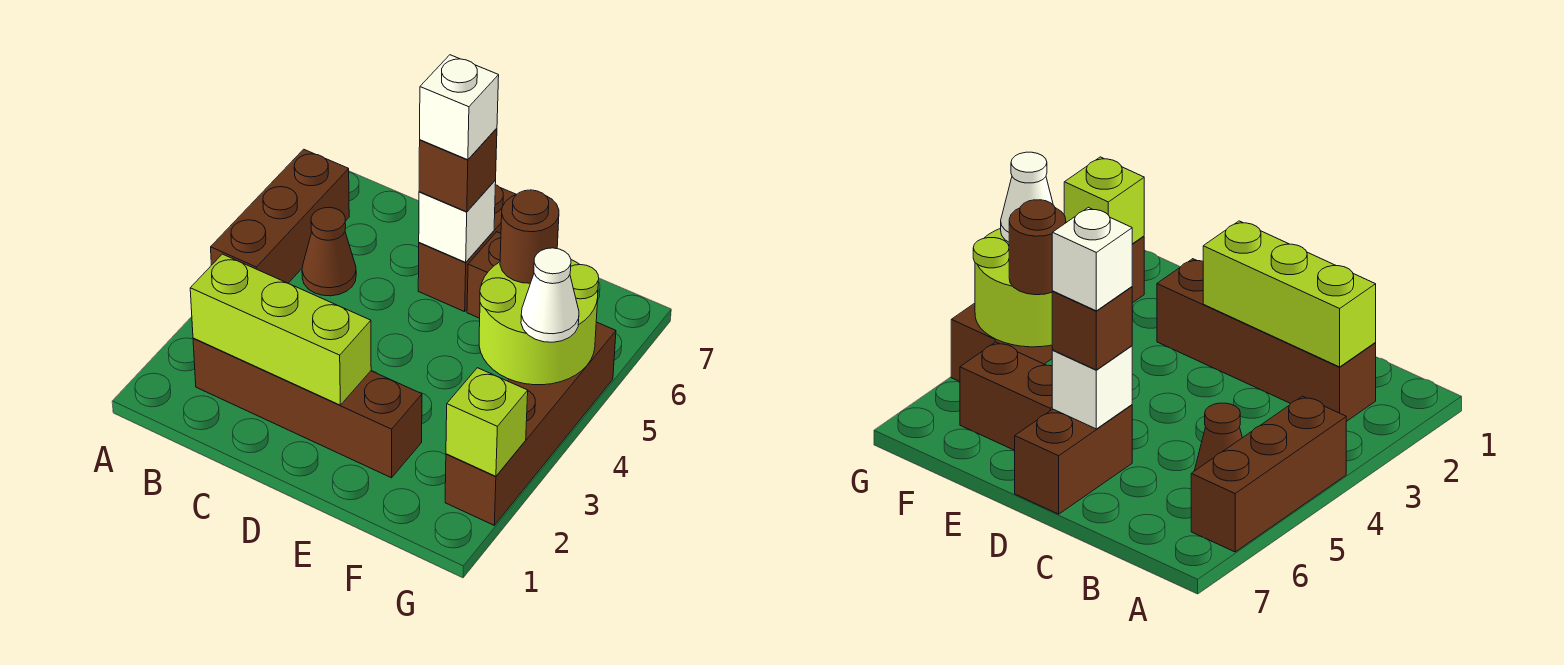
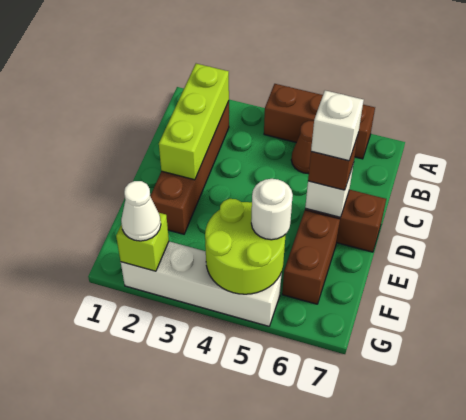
brown 1x1 round brick [500,190,559,283] -> white 1x1 round brick [251,179,293,240]
brown 1x4 brick [445,322,616,525] -> white 1x4 brick [121,242,282,326]
white 1x1 cone [521,248,579,342] -> white 1x1 cone moved to [121,181,161,241]

